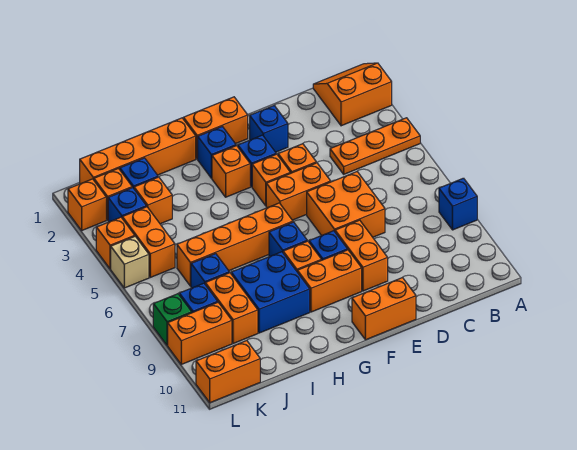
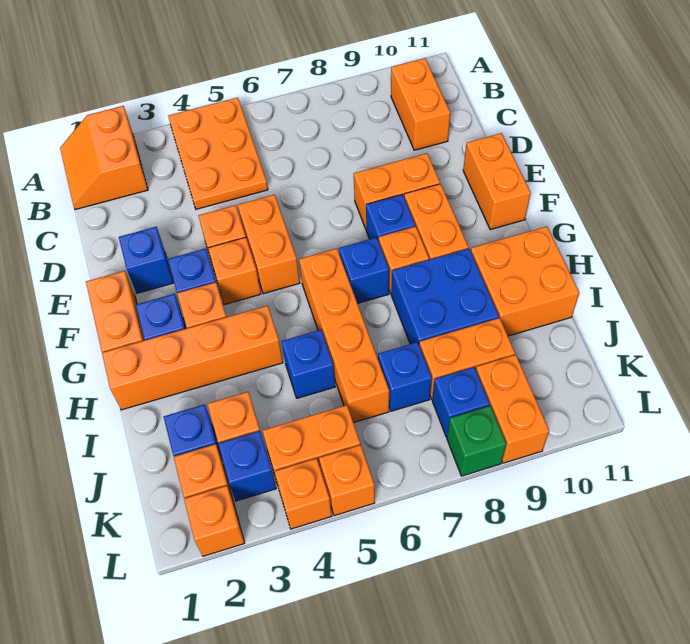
orange 1x3 plate [330,118,420,174] -> orange 2x3 plate [168,98,268,209]
blue 1x1 brick [439,178,477,230] -> blue 1x1 brick moved to [282,330,335,398]
orange 2x2 brick [307,172,385,237] -> orange 2x2 brick moved to [471,227,579,336]
orange 1x4 brick [80,118,196,184] -> orange 1x4 brick turned to [102,306,283,410]
orange 1x2 brick [196,341,260,403] -> orange 1x2 brick moved to [391,58,450,150]
tan 1x1 brick [111,236,149,288] -> orange 1x1 brick [319,445,375,516]

